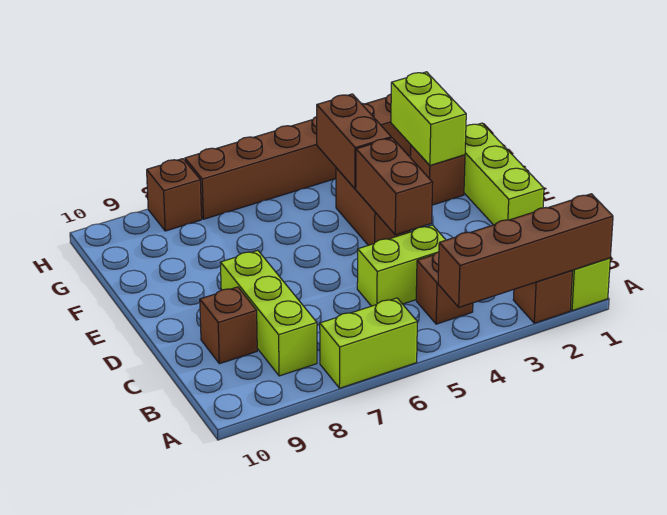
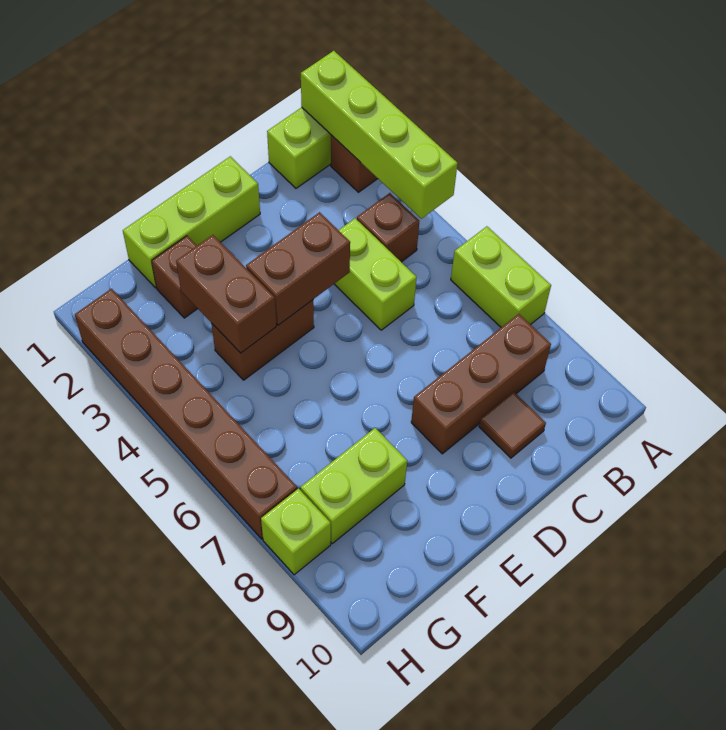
brown 1x4 brick [438,194,613,307] -> lime 1x4 brick [301,51,458,219]
lime 1x3 brick [220,250,317,376] -> brown 1x3 brick [411,314,551,454]
brown 1x1 brick [200,287,257,364] -> brown 1x1 tile [479,392,546,458]
lime 1x2 brick [391,72,466,166] -> lime 1x2 brick moved to [300,428,407,543]
brown 1x2 brick [317,94,391,189] -> brown 1x2 brick turned to [176,235,276,353]
brown 1x1 brick [147,159,202,231] -> lime 1x1 brick [261,489,331,575]

